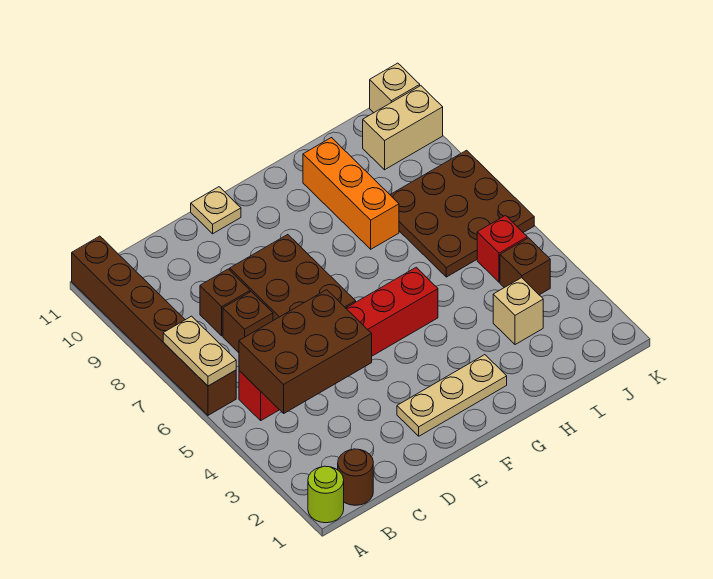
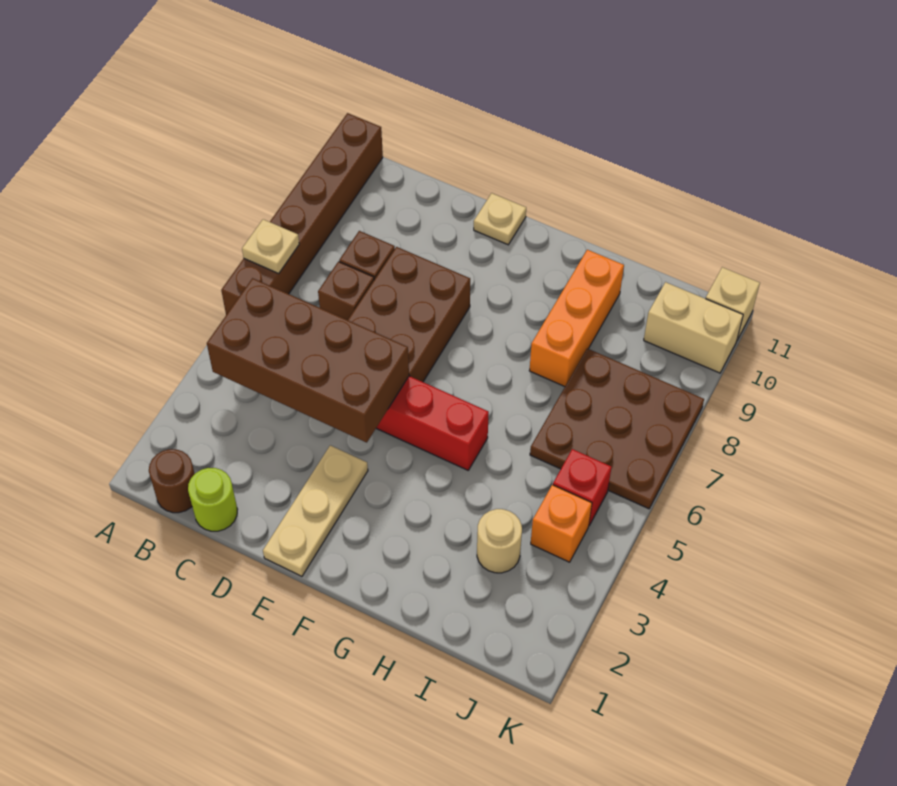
lime 1x1 round brick [308,466,344,523] -> lime 1x1 round brick moved to [188,468,237,531]
tan 1x2 plate [163,316,236,386] -> tan 1x1 plate [242,219,299,273]
brown 2x3 brick [239,290,372,413] -> brown 2x4 brick [207,278,409,443]
tan 1x3 plate [397,355,507,436] -> tan 1x3 plate turned to [263,445,368,576]
tan 1x1 brick [493,278,543,345] -> tan 1x1 round brick [477,509,522,573]
brown 1x1 brick [500,238,550,295] -> orange 1x1 brick [531,485,592,562]

